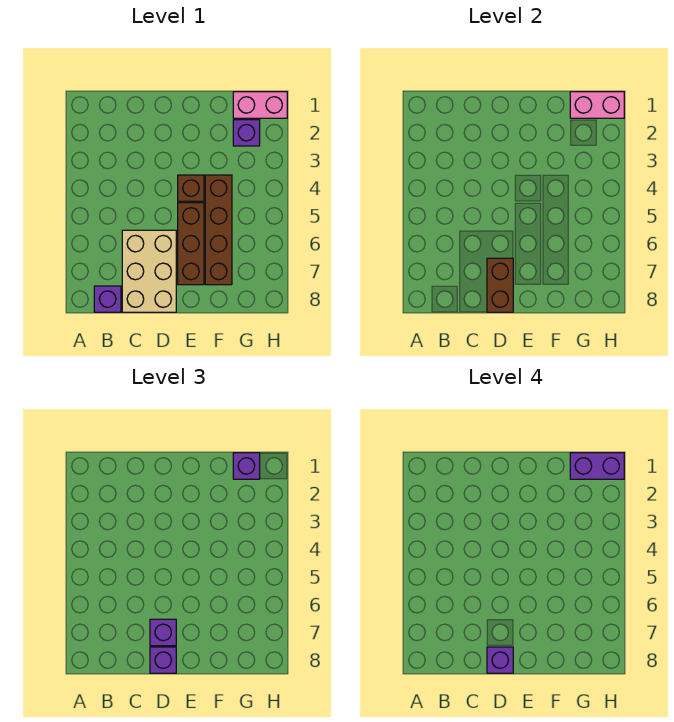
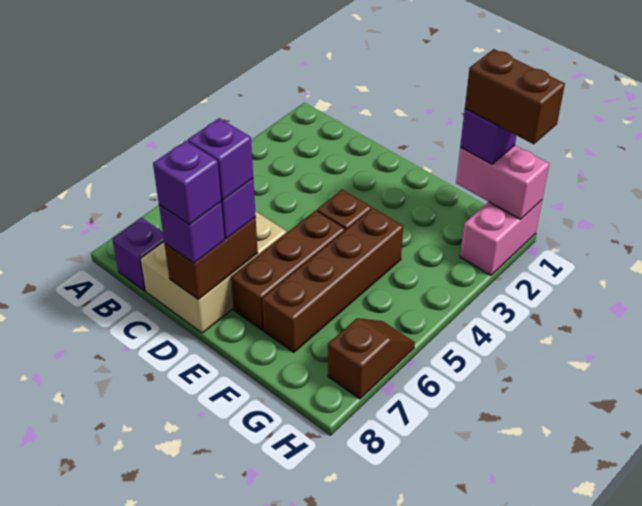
pink 1x2 brick [233,92,287,118] -> pink 1x2 brick turned to [460,200,542,275]
purple 1x2 brick [570,453,624,479] -> brown 1x2 brick [465,49,565,144]
purple 1x1 brick [233,120,260,146] -> purple 1x1 brick moved to [188,118,253,200]
none -> brown 1x2 slope [328,318,415,399]

